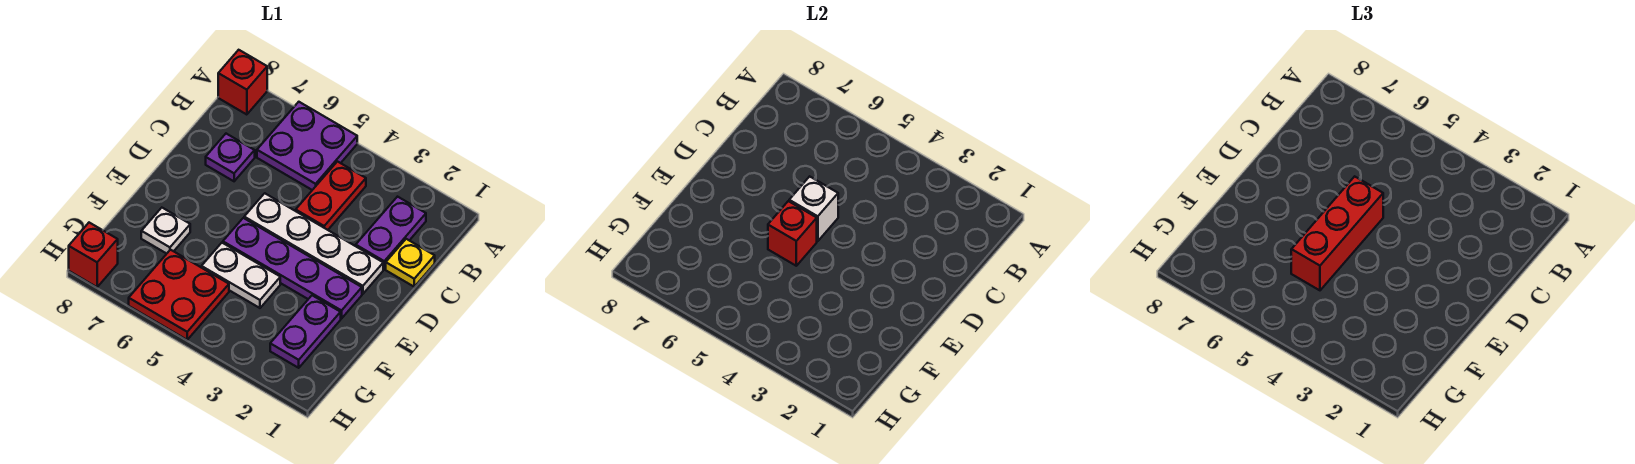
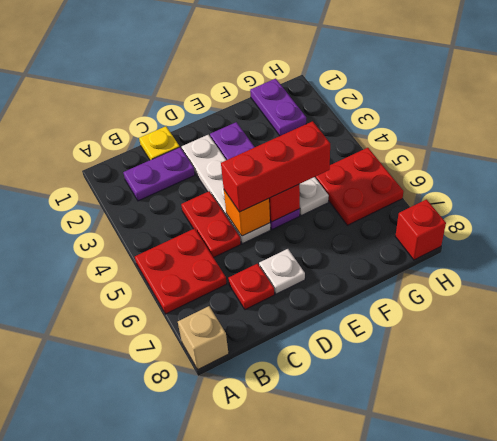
purple 2x2 plate [257,102,357,190] -> red 2x2 plate [135,228,227,314]
red 1x1 brick [218,50,267,115] -> tan 1x1 brick [178,306,229,369]
red 1x2 plate [296,162,366,230] -> red 1x2 plate turned to [181,191,241,258]
purple 1x1 plate [206,134,255,181] -> red 1x1 plate [228,264,274,310]
white 1x1 brick [789,176,838,241] -> orange 1x1 brick [224,190,270,236]
purple 1x2 plate [270,295,341,368] -> purple 1x2 plate turned to [250,79,306,136]
white 1x1 plate [141,208,190,254] -> white 1x1 plate moved to [259,249,305,294]

